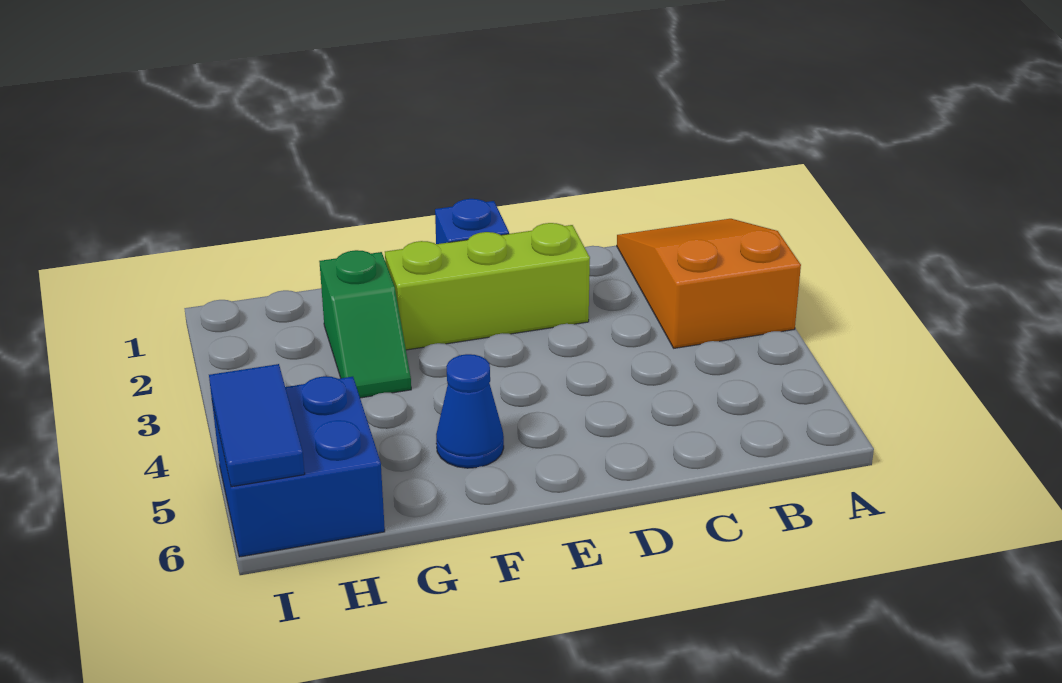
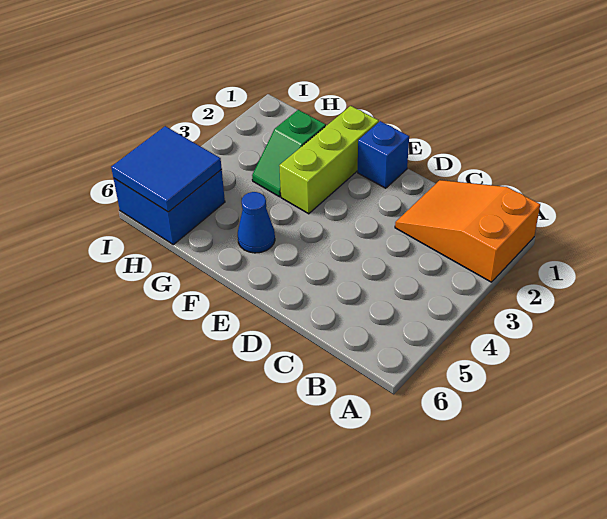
orange 2x3 slope [617,219,801,348] -> orange 2x3 slope turned to [395,180,540,282]
lime 1x3 brick [385,223,590,350] -> lime 1x3 brick turned to [279,106,379,214]
blue 1x2 tile [209,364,305,487] -> blue 2x2 tile [111,126,222,212]

